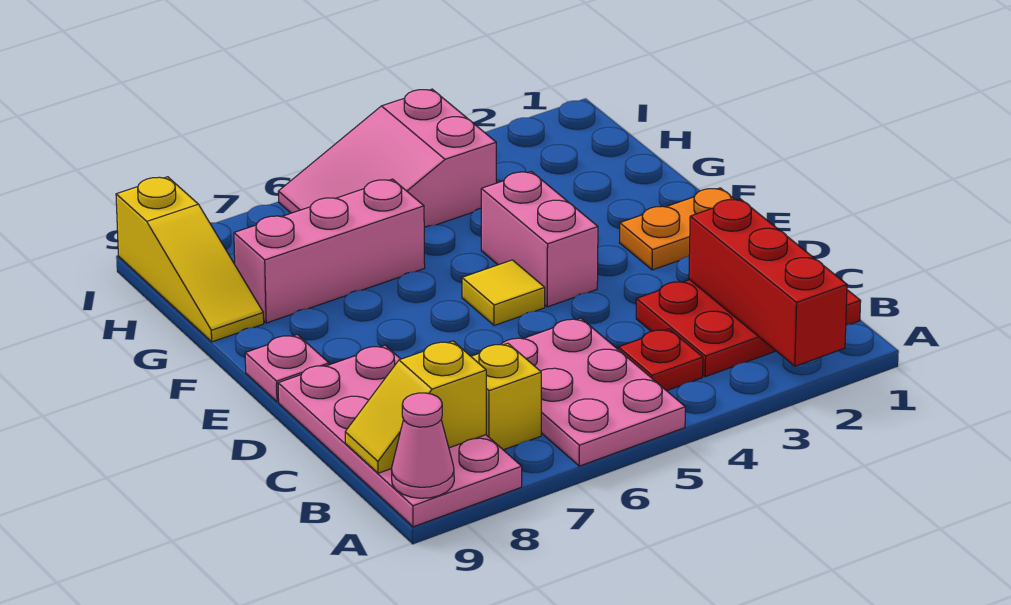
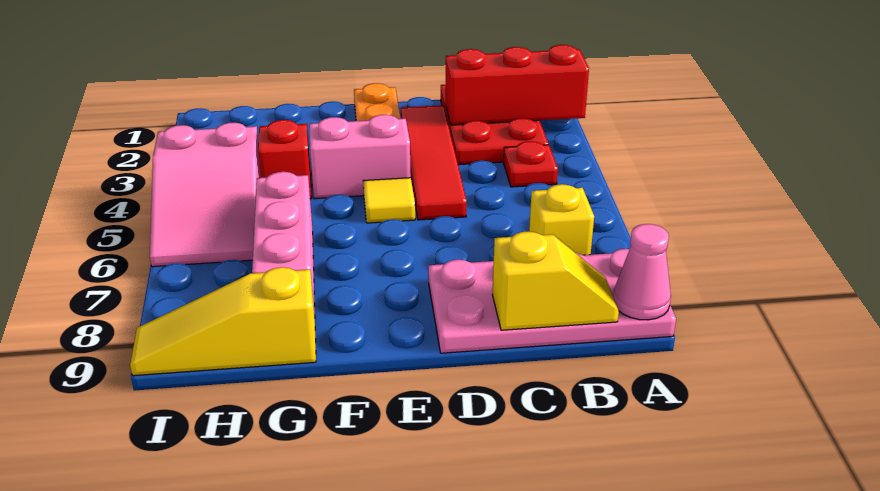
pink 2x3 plate [501,318,685,466] -> none
yellow 1x2 slope [345,341,486,473] -> yellow 1x2 slope turned to [492,232,619,330]
none -> red 1x4 tile [401,105,467,220]
pink 1x1 plate [245,335,329,402] -> none
none -> red 1x1 brick [258,120,312,199]
yellow 1x3 slope [116,177,264,342] -> yellow 1x3 slope turned to [130,267,316,376]

